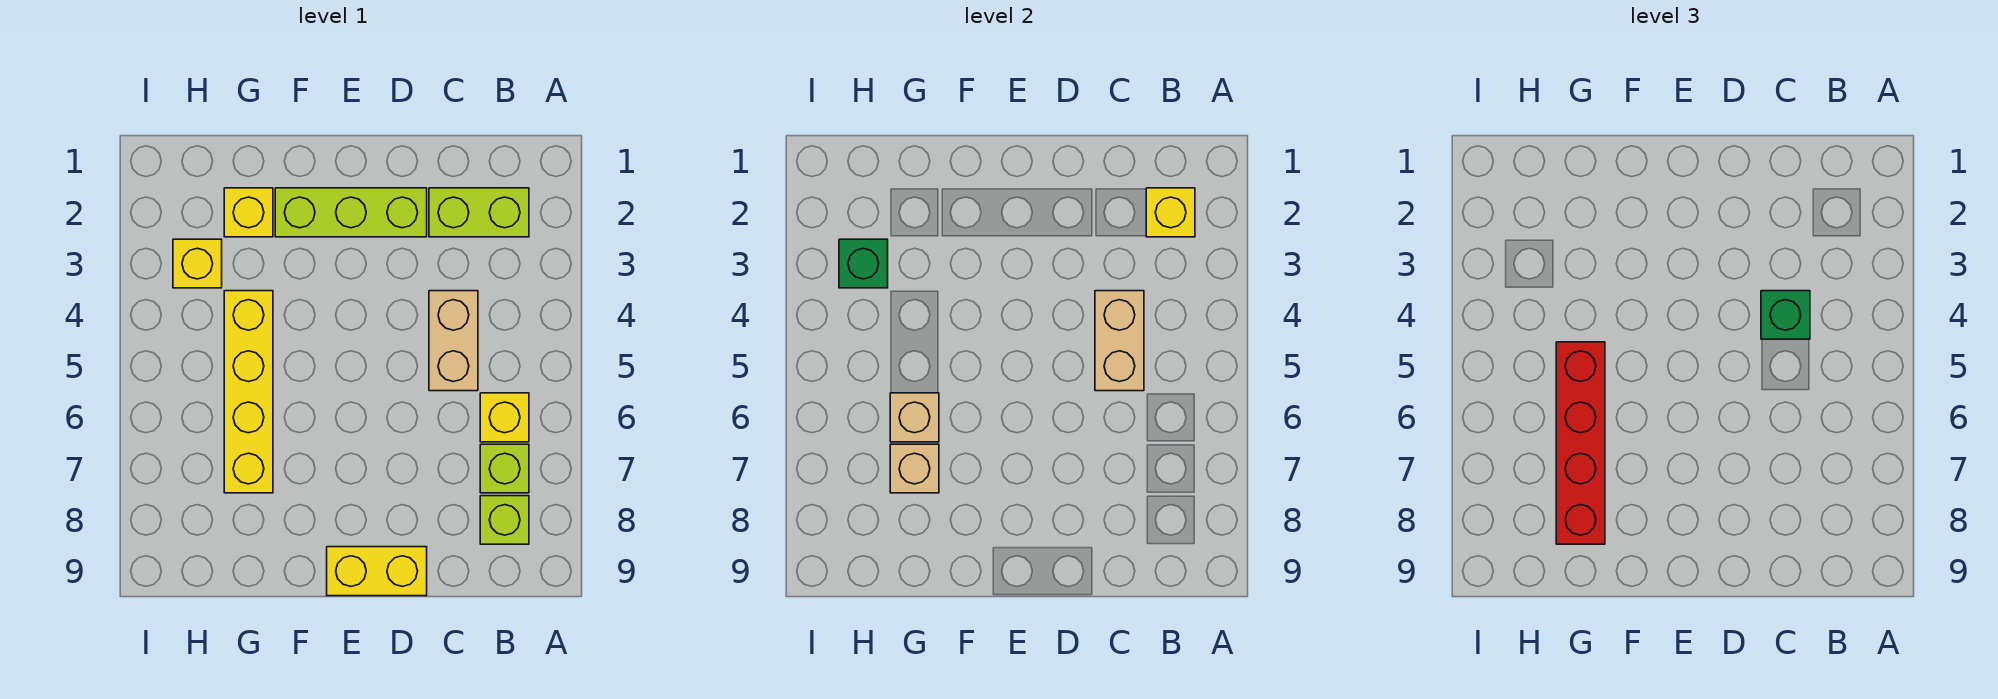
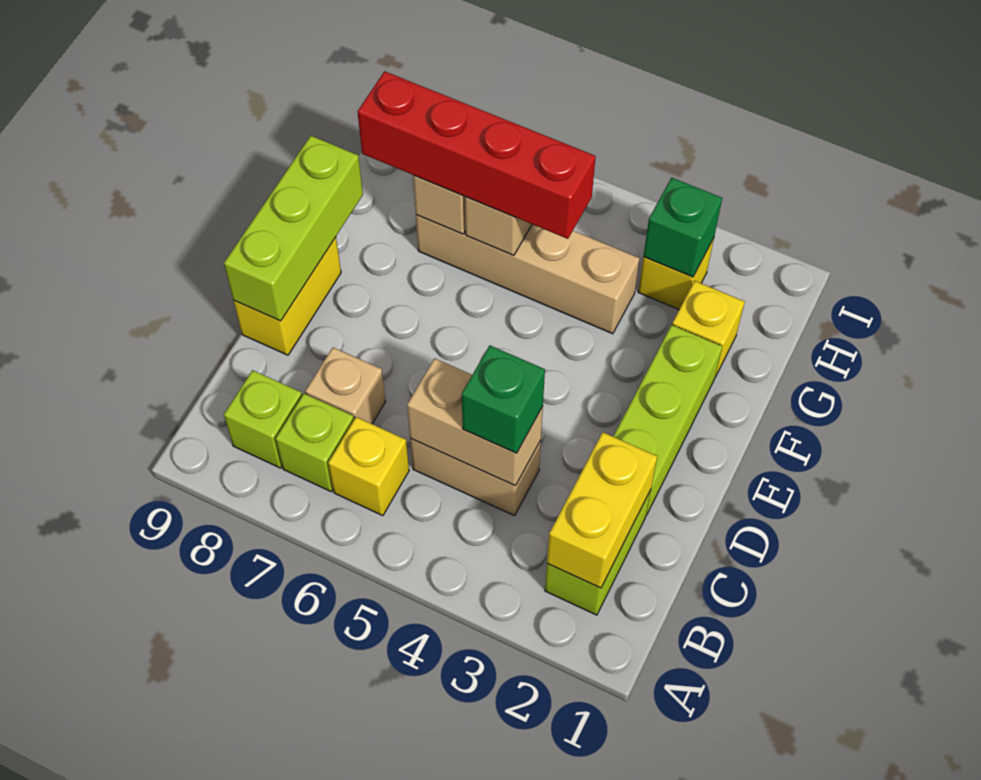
yellow 1x1 brick [1146,188,1195,237] -> yellow 1x2 brick [547,432,657,588]
none -> tan 1x1 brick [305,348,386,424]
none -> lime 1x3 brick [224,136,363,321]
yellow 1x4 brick [224,291,273,493] -> tan 1x4 brick [416,215,640,334]

